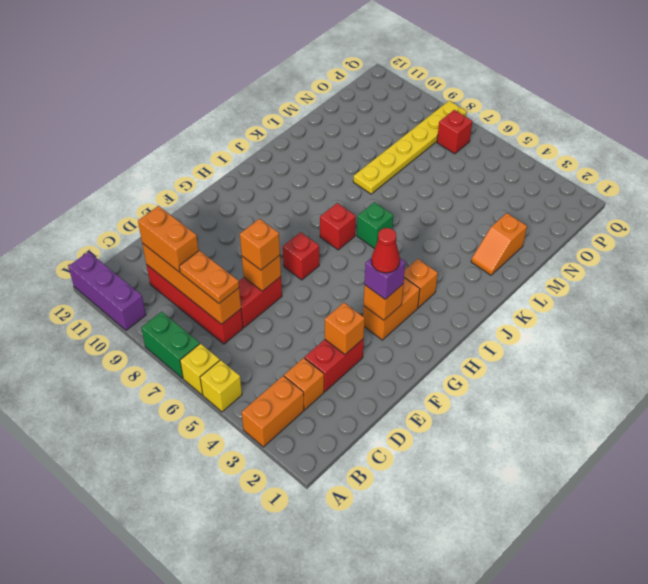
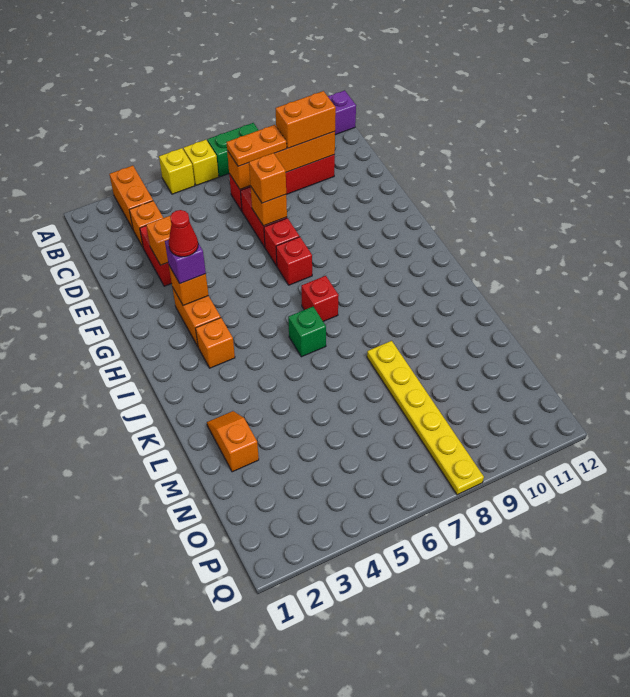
red 1x1 brick [437,110,472,154] -> red 1x1 brick moved to [264,218,299,266]

